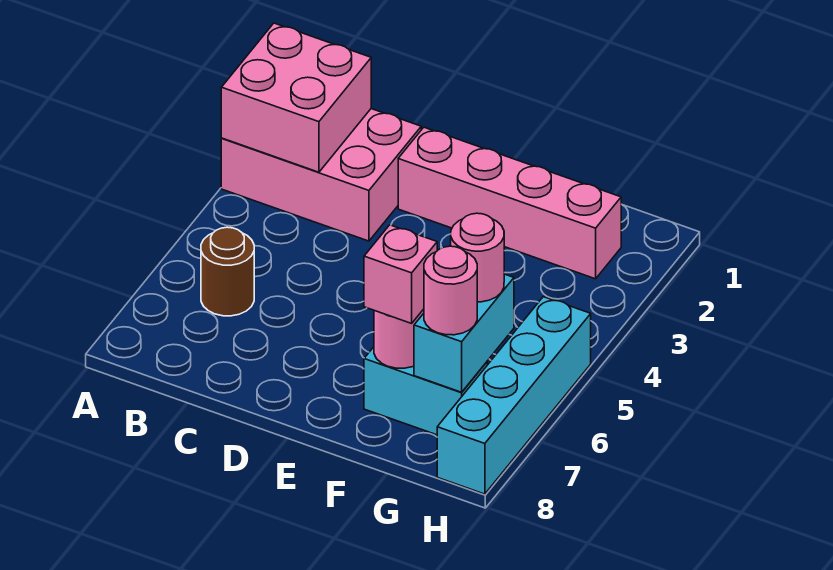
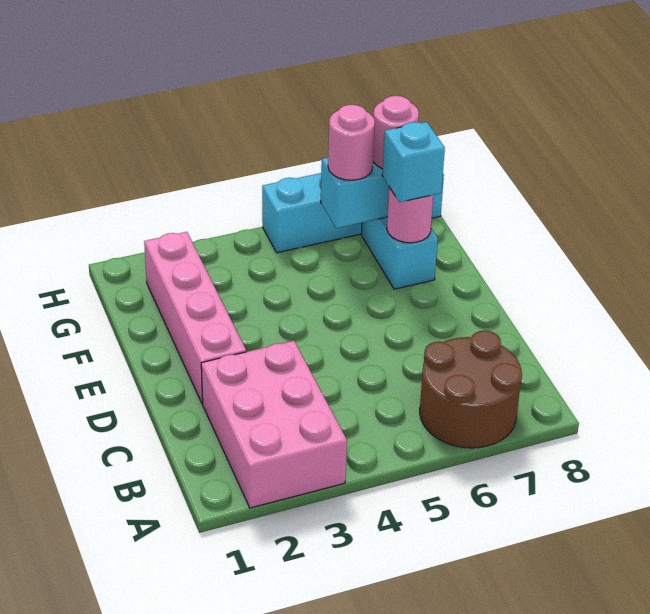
pink 2x2 brick [221,23,371,172] -> none
brown 1x1 round brick [201,227,254,316] -> brown 2x2 round brick [420,331,522,448]
pink 1x1 brick [364,225,437,323] -> cyan 1x1 brick [382,122,445,202]

